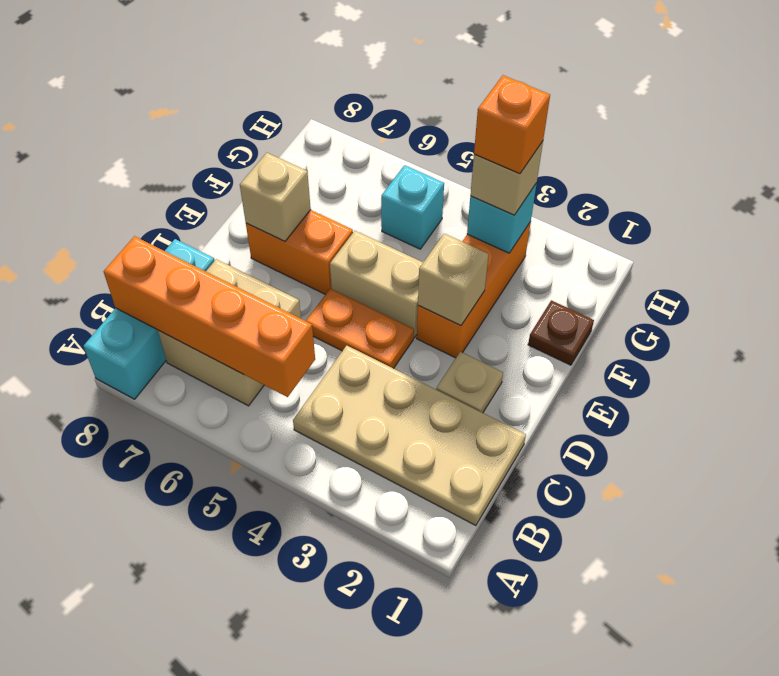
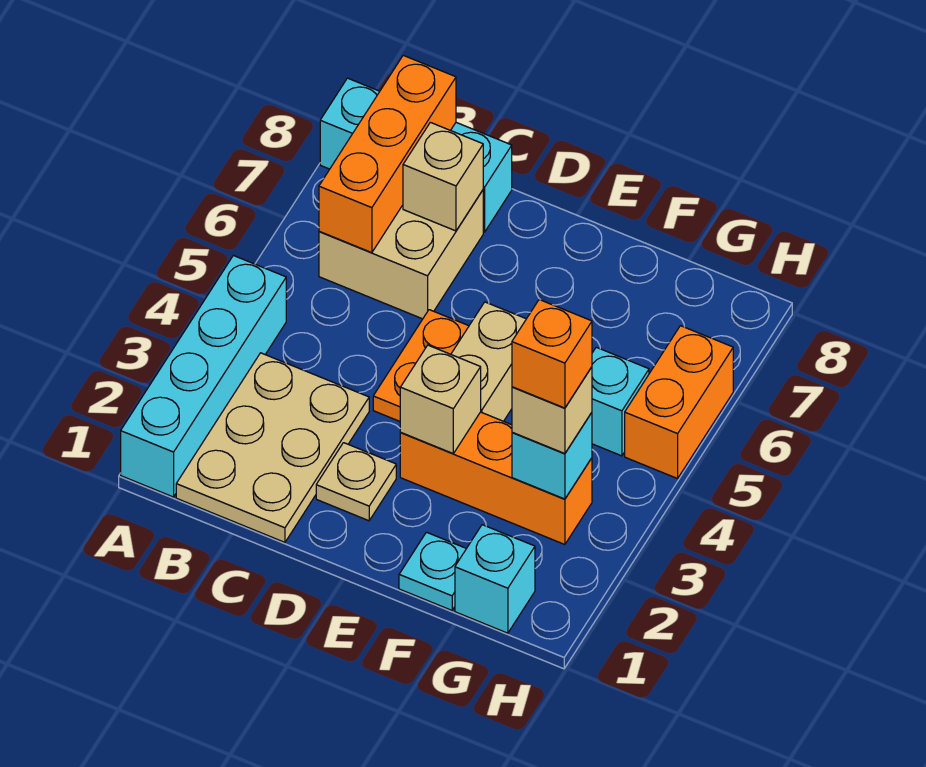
none -> cyan 1x4 brick [121,256,286,497]
tan 2x4 plate [293,345,526,526] -> tan 2x3 plate [176,353,369,542]
orange 1x4 brick [104,236,315,397] -> orange 1x3 brick [319,55,456,253]
orange 1x2 brick [246,210,353,295] -> orange 1x2 brick moved to [625,326,733,479]
tan 1x1 brick [240,153,311,241] -> tan 1x1 brick moved to [403,122,483,231]
brown 1x1 plate [528,300,594,365] -> cyan 1x1 plate [399,532,466,610]
none -> cyan 1x1 brick [455,525,535,633]

